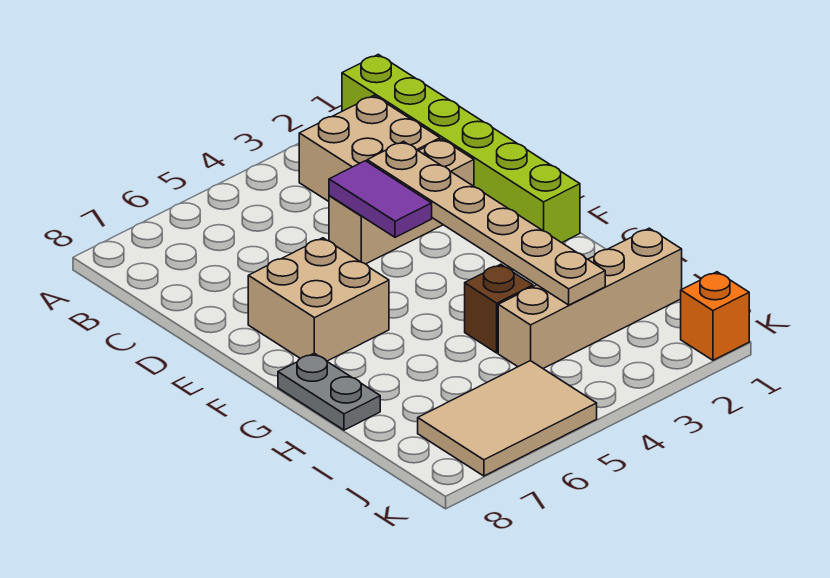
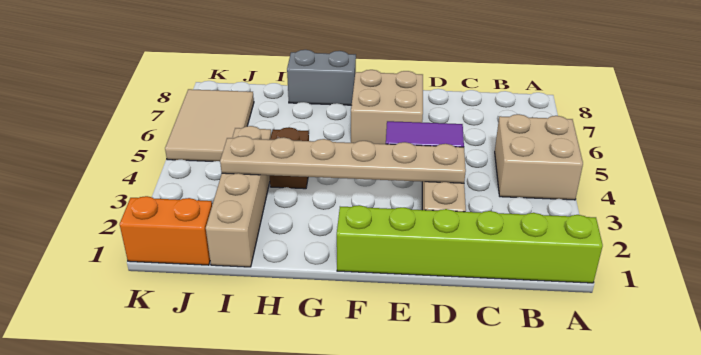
tan 2x2 brick [299,96,440,201] -> tan 2x2 brick moved to [495,114,583,200]
grey 1x2 plate [278,353,380,430] -> grey 1x2 brick [287,50,356,105]
orange 1x1 brick [681,272,749,360] -> orange 1x2 brick [120,196,212,265]

